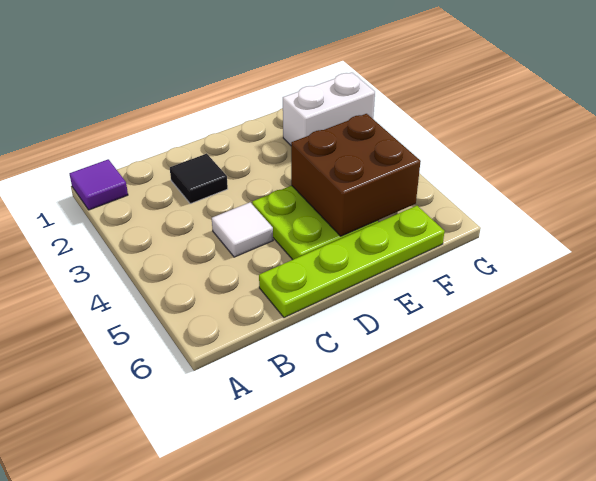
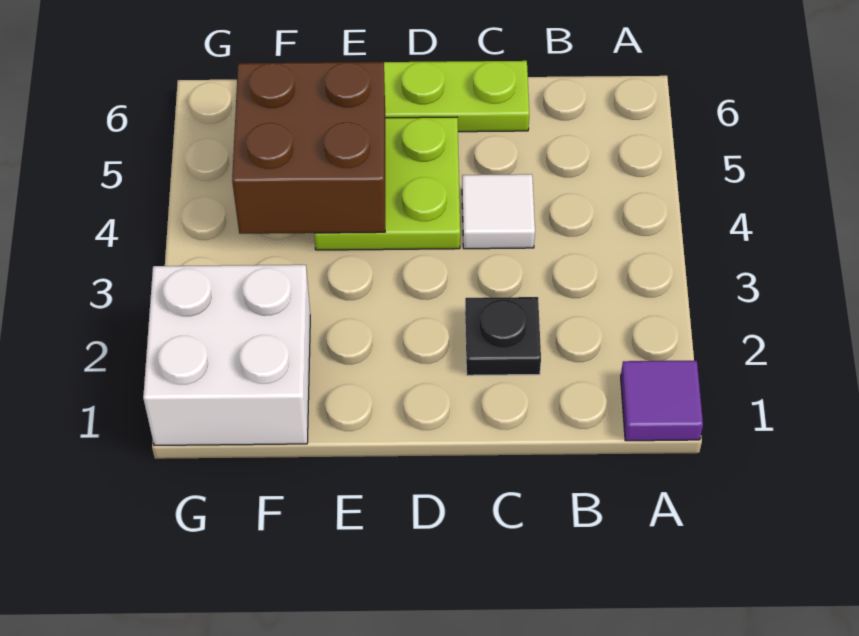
black 1x1 tile [170,154,228,204] -> black 1x1 plate [465,297,541,375]
white 1x2 brick [283,73,375,145] -> white 2x2 brick [143,265,310,445]

